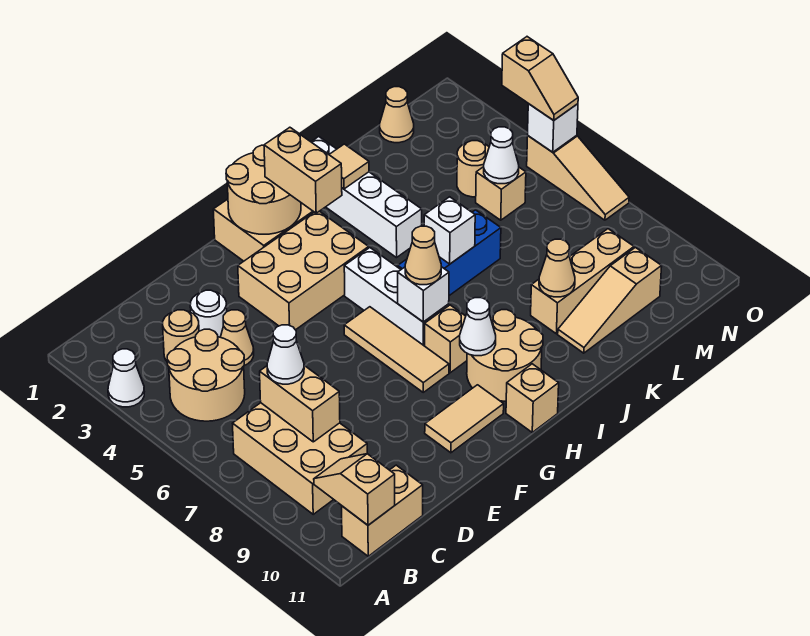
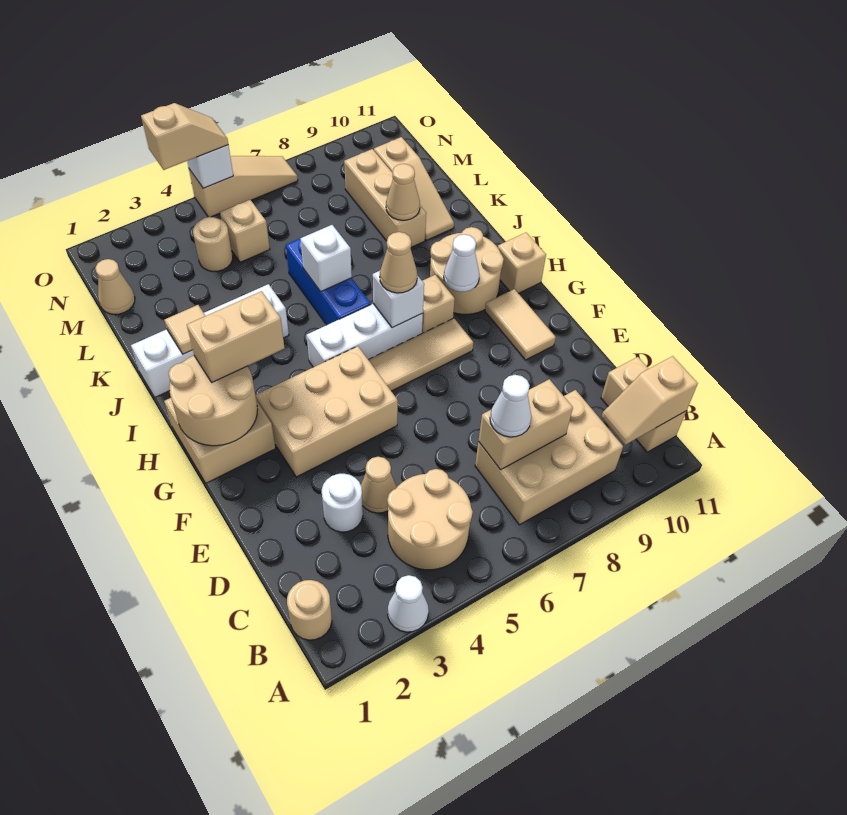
tan 1x1 round brick [163,310,199,361] -> tan 1x1 round brick moved to [287,580,332,640]
tan 2x3 brick [238,211,369,330] -> tan 2x3 brick turned to [256,346,398,477]
white 1x1 cone [484,127,519,184] -> none

